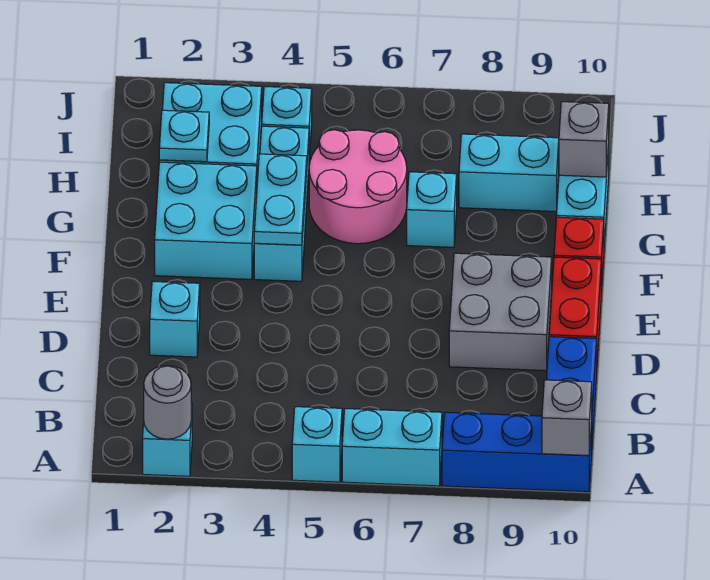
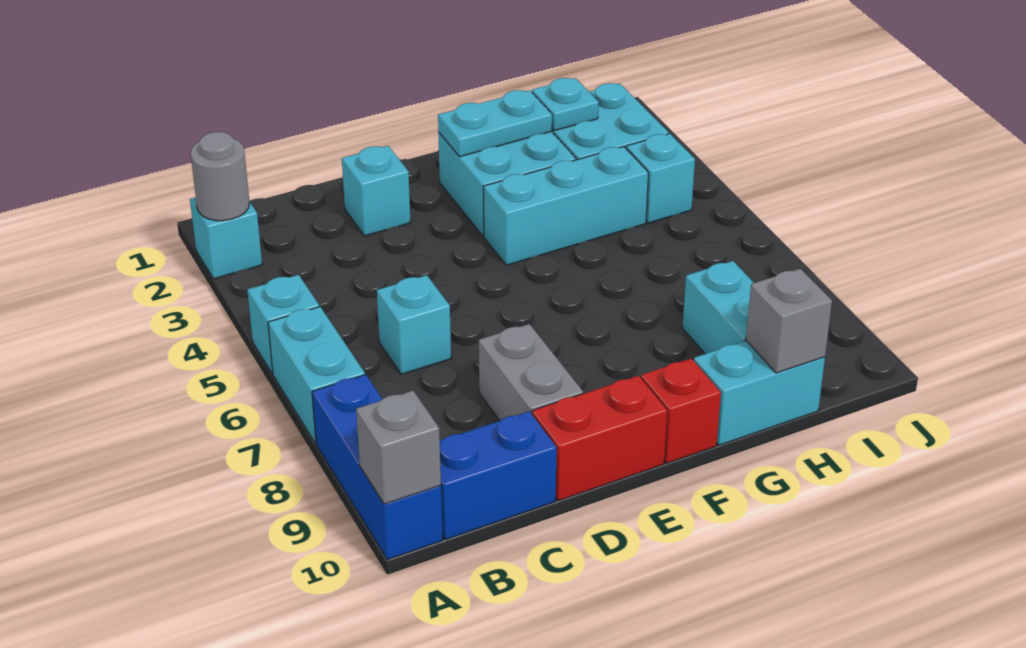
grey 2x2 brick [449,253,552,371] -> grey 1x2 brick [479,324,583,421]
cyan 1x2 plate [254,154,307,245] -> cyan 1x2 plate moved to [438,90,552,157]
pink 2x2 round brick [309,130,407,244] -> none
cyan 1x1 brick [407,172,457,247] -> cyan 1x1 brick moved to [377,275,451,374]

